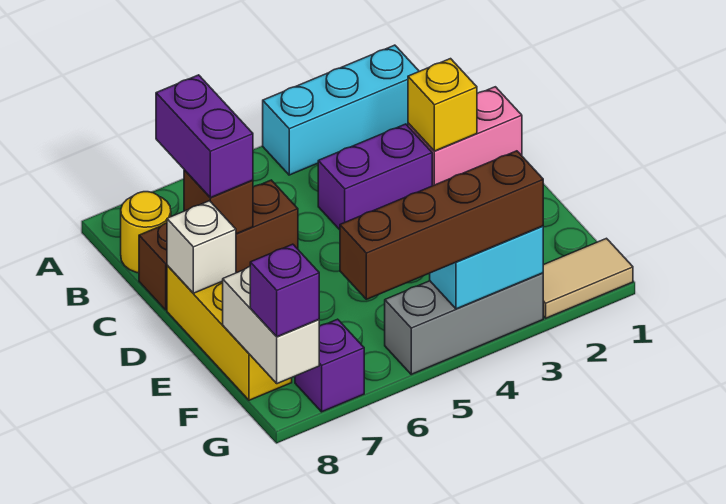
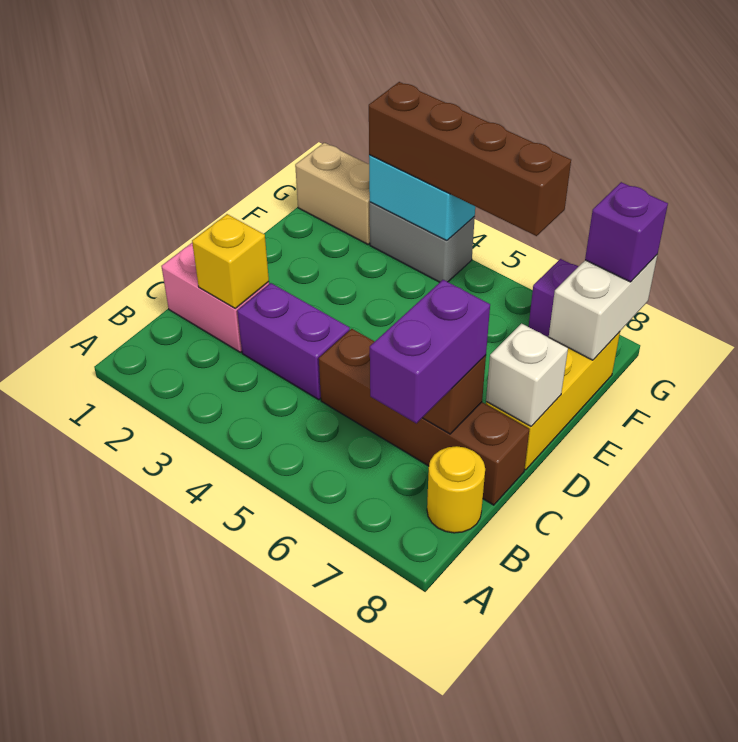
cyan 1x3 brick [263,45,419,175] -> none
brown 1x3 brick [139,180,298,310] -> brown 1x4 brick [319,329,529,505]
tan 1x2 tile [543,238,633,318] -> tan 1x2 brick [295,143,370,244]
grey 1x3 brick [385,273,543,374] -> grey 1x2 brick [370,202,475,282]

